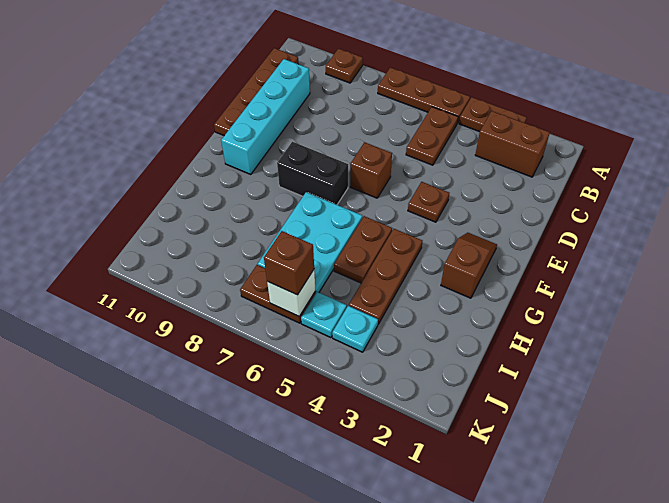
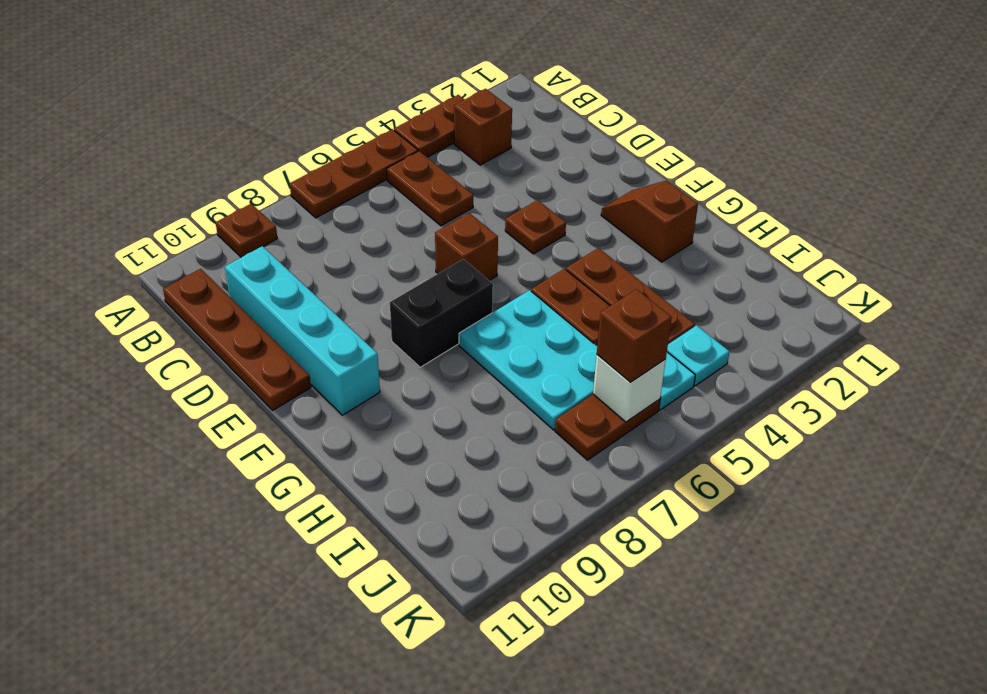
brown 1x2 brick [475,111,550,177] -> brown 1x1 brick [454,89,512,165]

